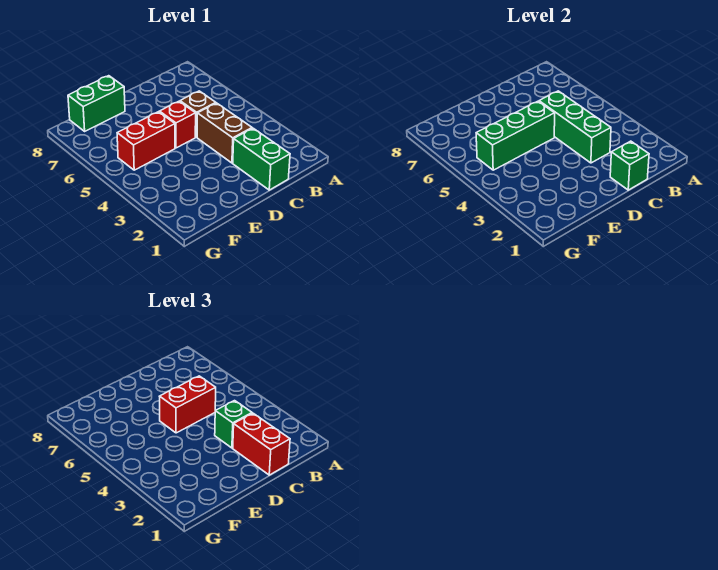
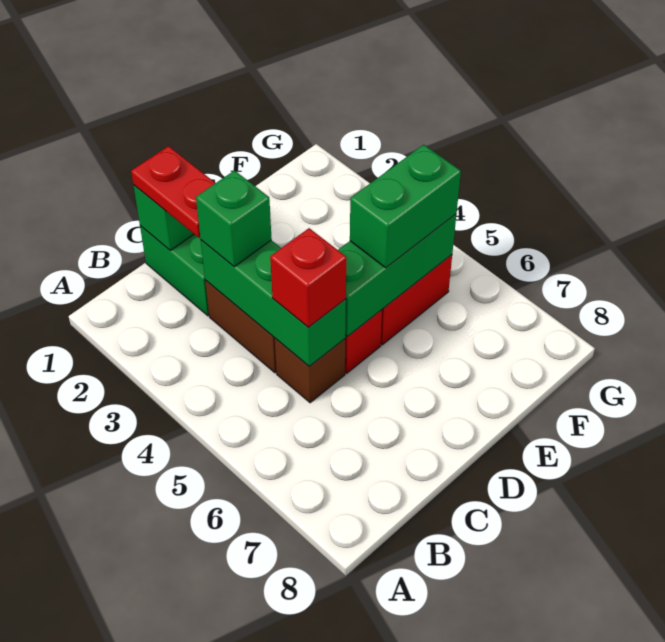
red 1x2 brick [233,413,290,475] -> red 1x2 plate [131,146,215,238]
red 1x2 brick [159,376,216,433] -> red 1x1 brick [270,228,346,328]
green 1x2 brick [68,76,125,131] -> green 1x2 brick moved to [350,145,461,268]

